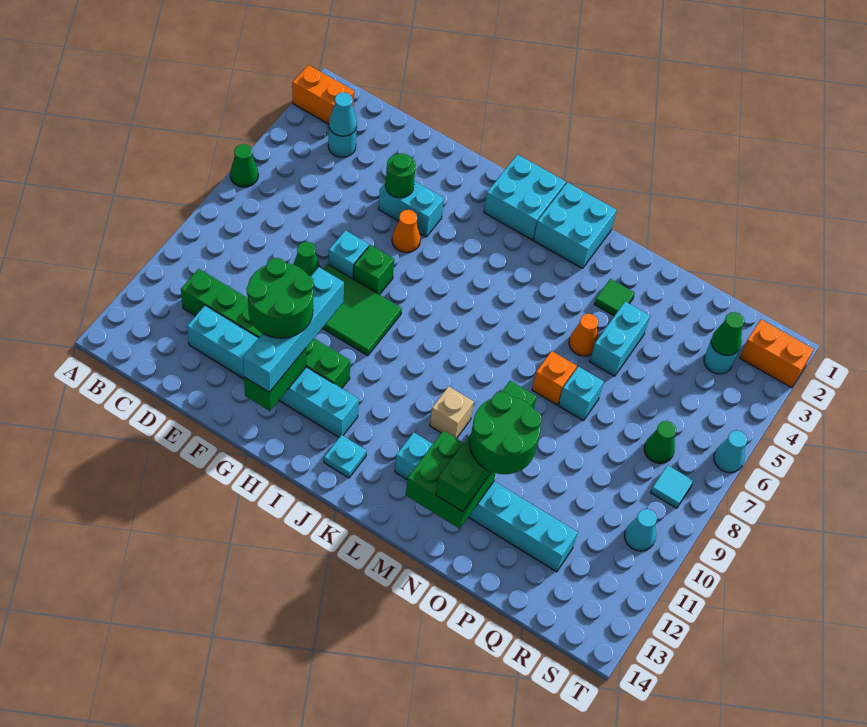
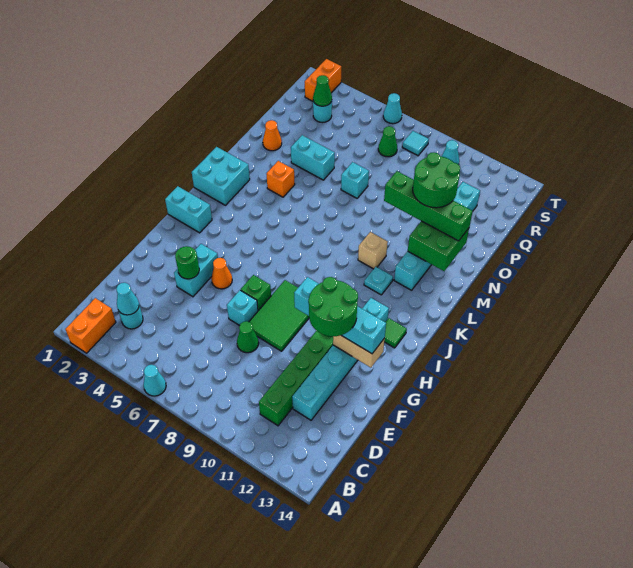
green 1x1 cone [230,144,258,187] -> cyan 1x1 cone [143,365,166,396]
green 1x2 brick [244,349,306,411] -> tan 1x2 brick [333,335,385,368]
cyan 2x2 brick [484,155,566,240] -> cyan 1x2 brick [165,186,212,233]
cyan 1x1 plate [324,435,366,478] -> cyan 1x1 plate moved to [364,267,393,295]
green 1x1 tile [594,279,635,316] -> green 1x1 tile moved to [384,318,407,348]
orange 1x1 cone [569,314,599,356] -> orange 1x1 cone moved to [263,120,282,151]
orange 1x1 brick [532,351,577,405] -> orange 1x1 brick moved to [266,161,295,197]

